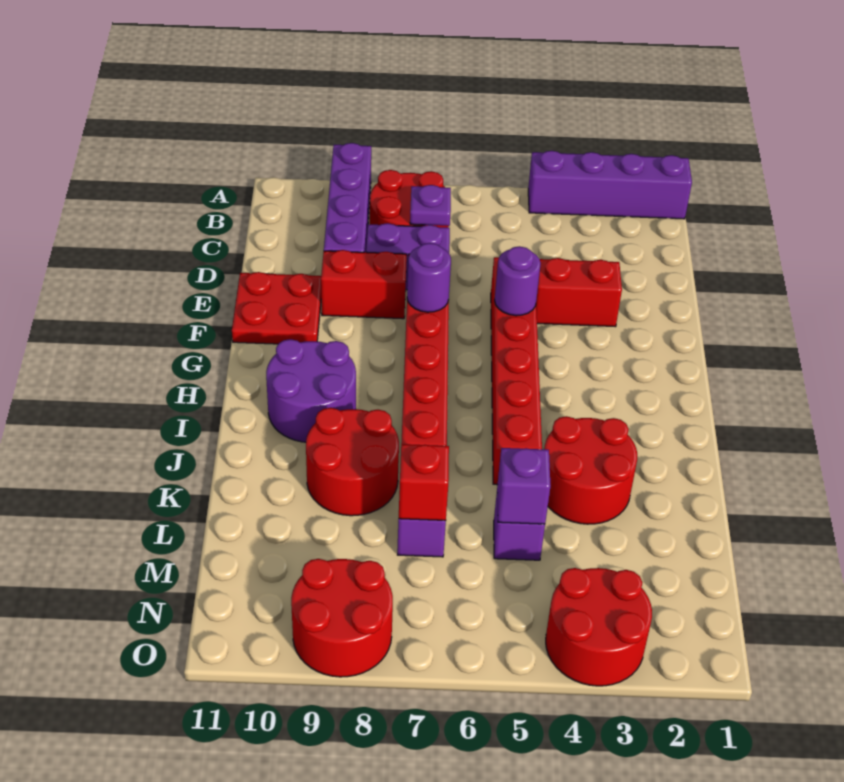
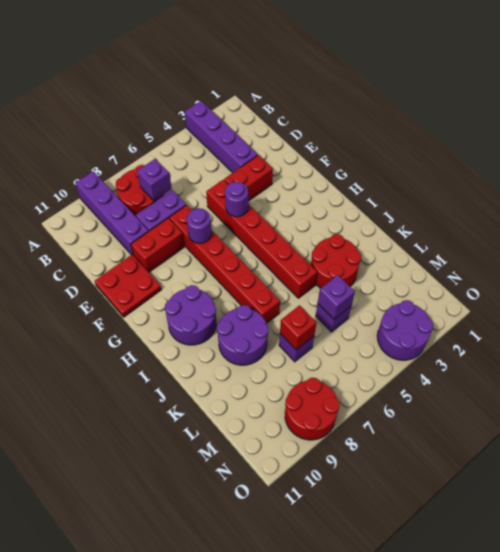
purple 1x4 brick [528,151,692,219] -> purple 1x4 brick turned to [185,101,258,173]
purple 1x1 plate [410,185,451,226] -> purple 1x1 brick [137,159,172,201]
red 2x2 round brick [306,408,399,516] -> purple 2x2 round brick [217,305,268,365]
red 2x2 round brick [546,568,652,686] -> purple 2x2 round brick [377,300,433,360]

